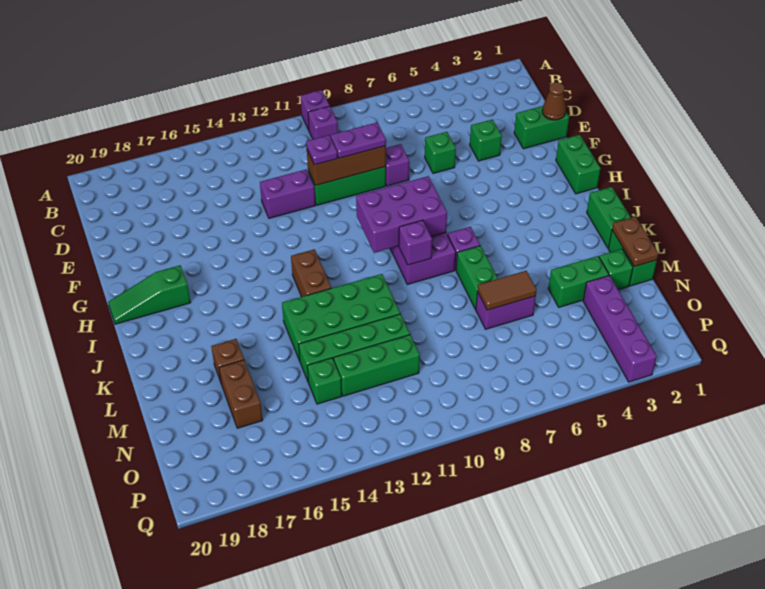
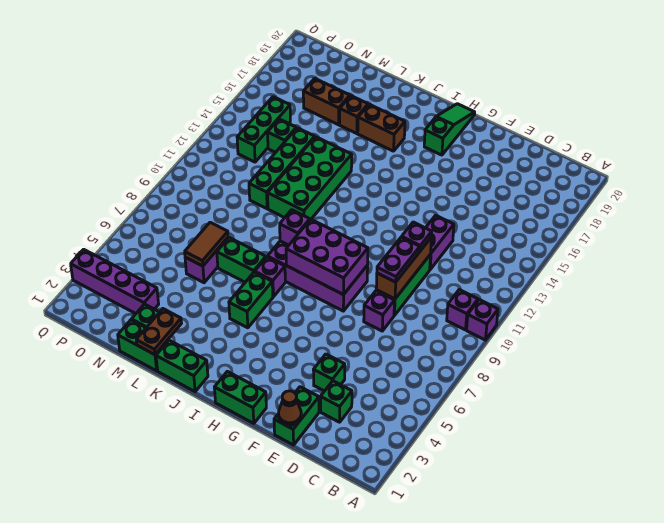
green 1x1 brick [425,132,456,173] -> green 1x1 brick moved to [321,381,352,422]
purple 2x3 brick [356,176,447,253] -> purple 2x3 brick turned to [286,219,368,295]
brown 1x2 brick [291,249,331,297] -> brown 1x2 brick moved to [358,104,405,151]
brown 1x2 plate [612,217,658,267] -> brown 1x2 plate turned to [136,309,182,355]
green 1x2 brick [548,256,609,307] -> green 1x2 brick moved to [229,272,273,328]
green 1x3 brick [334,335,420,396] -> green 1x3 brick moved to [237,97,290,162]

